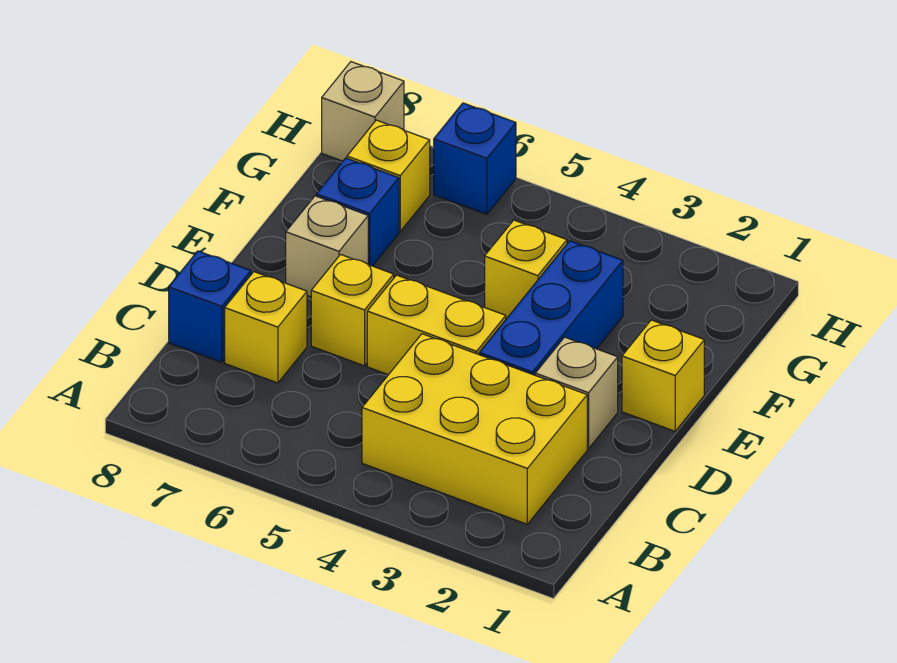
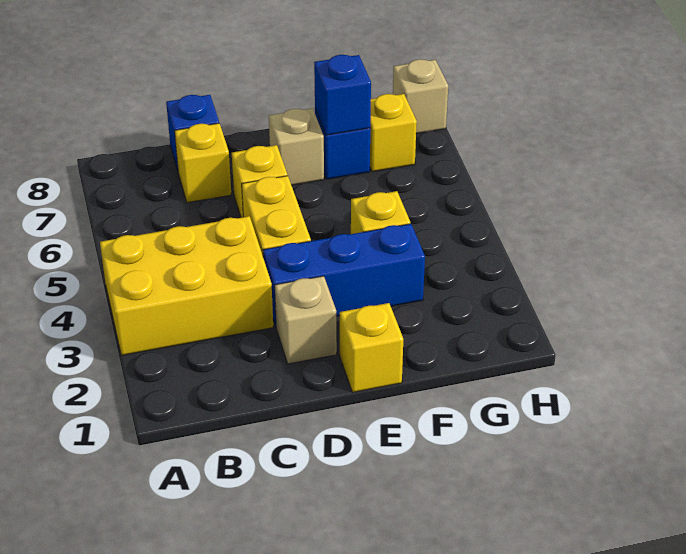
yellow 2x3 brick [362,334,587,524] -> yellow 2x3 brick turned to [100,216,273,355]
blue 1x1 brick [434,103,516,214] -> blue 1x1 brick moved to [314,55,371,135]

